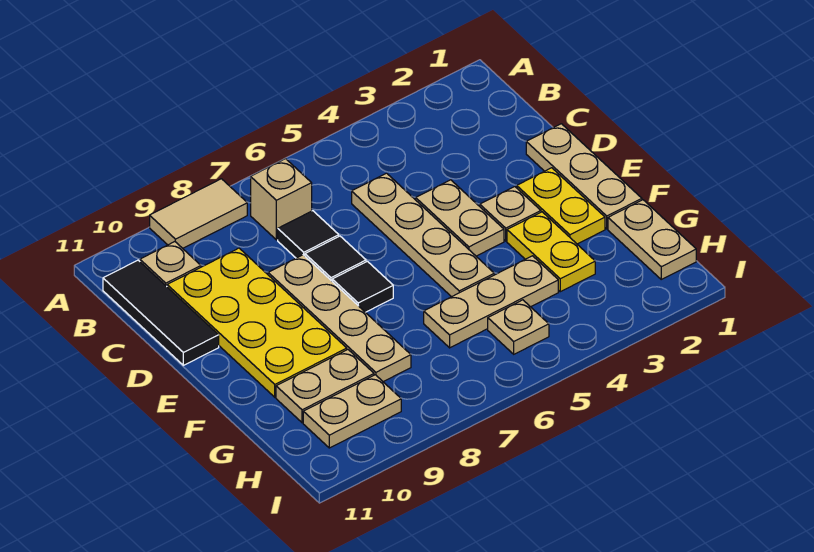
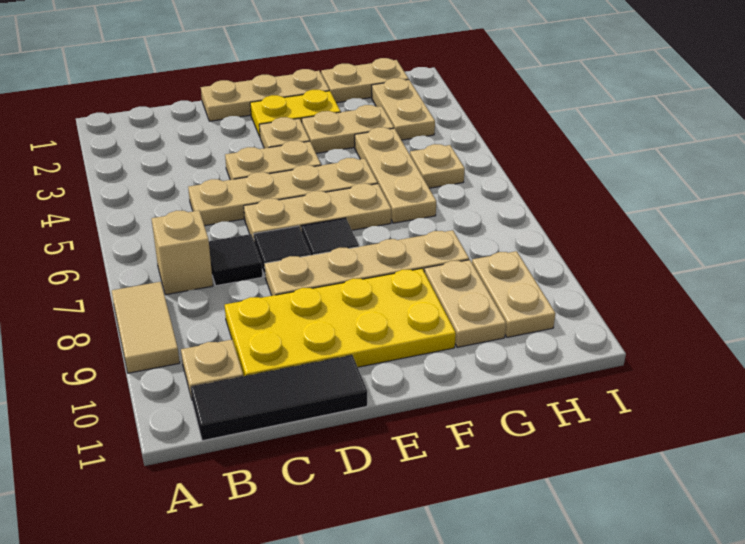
none -> tan 1x3 plate [244,183,391,239]
yellow 1x2 plate [507,212,595,292] -> tan 1x2 plate [302,105,394,153]
none -> tan 1x2 plate [372,78,435,140]

